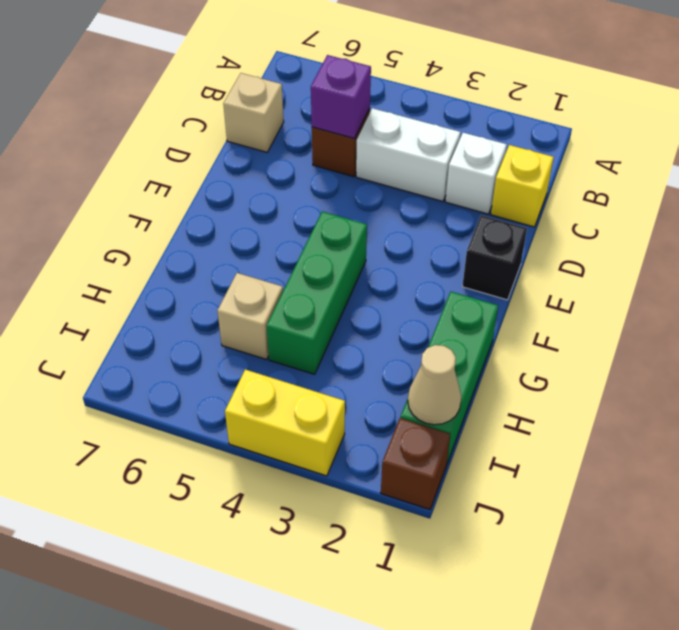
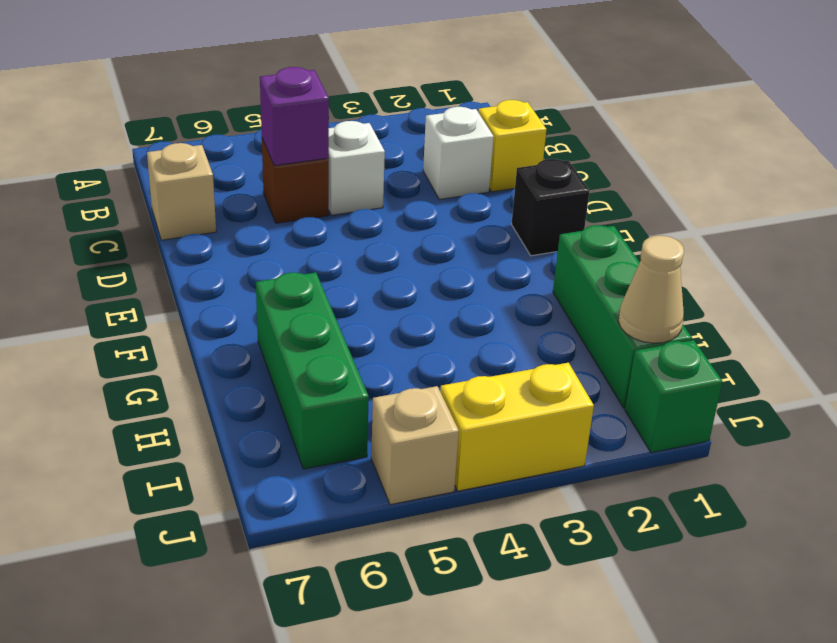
white 1x2 brick [356,108,460,201] -> white 1x1 brick [328,121,385,215]
green 1x3 brick [267,211,367,374] -> green 1x3 brick moved to [256,272,369,469]
tan 1x1 brick [217,273,283,359] -> tan 1x1 brick moved to [371,386,459,505]
brown 1x1 brick [381,418,450,510] -> green 1x1 brick [625,340,722,453]

